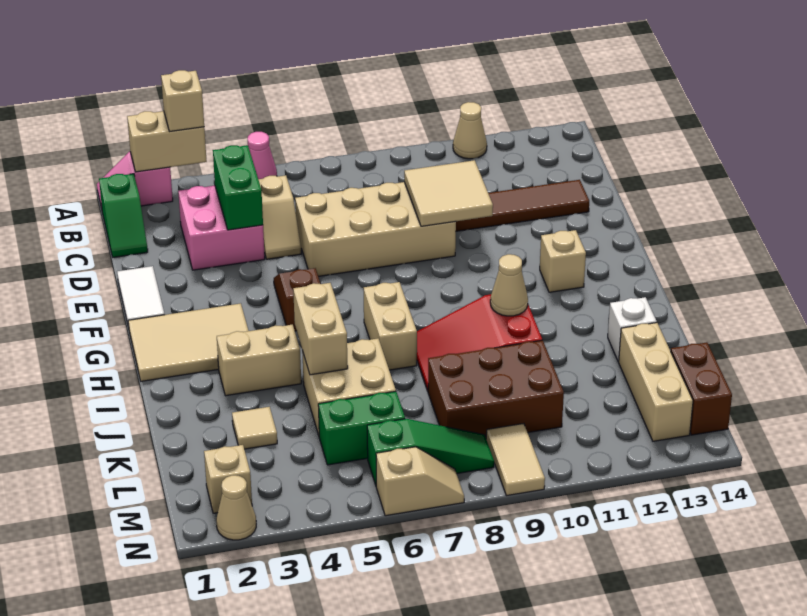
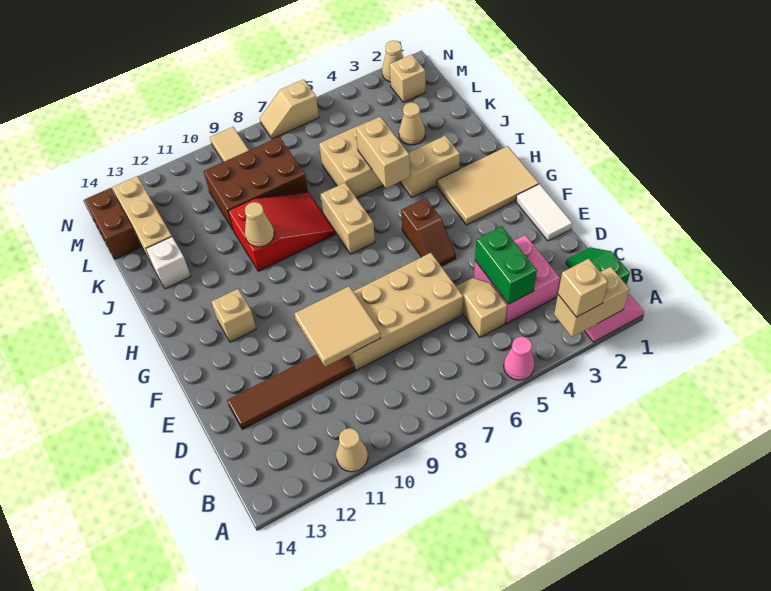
tan 1x1 tile [232,407,277,449] -> tan 1x1 cone [399,102,425,145]
green 1x2 brick [318,391,405,465] -> none
green 1x3 slope [367,419,494,485] -> none

